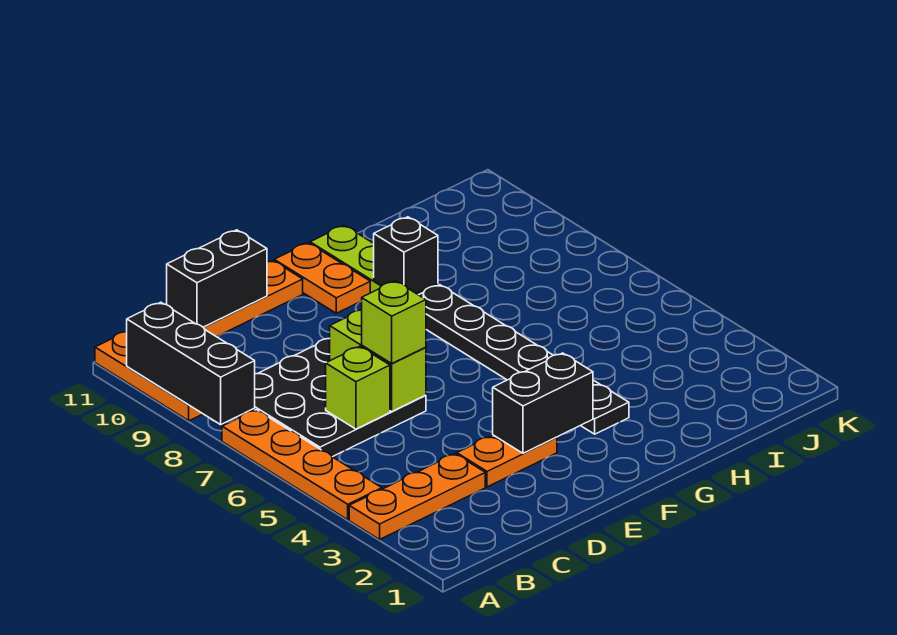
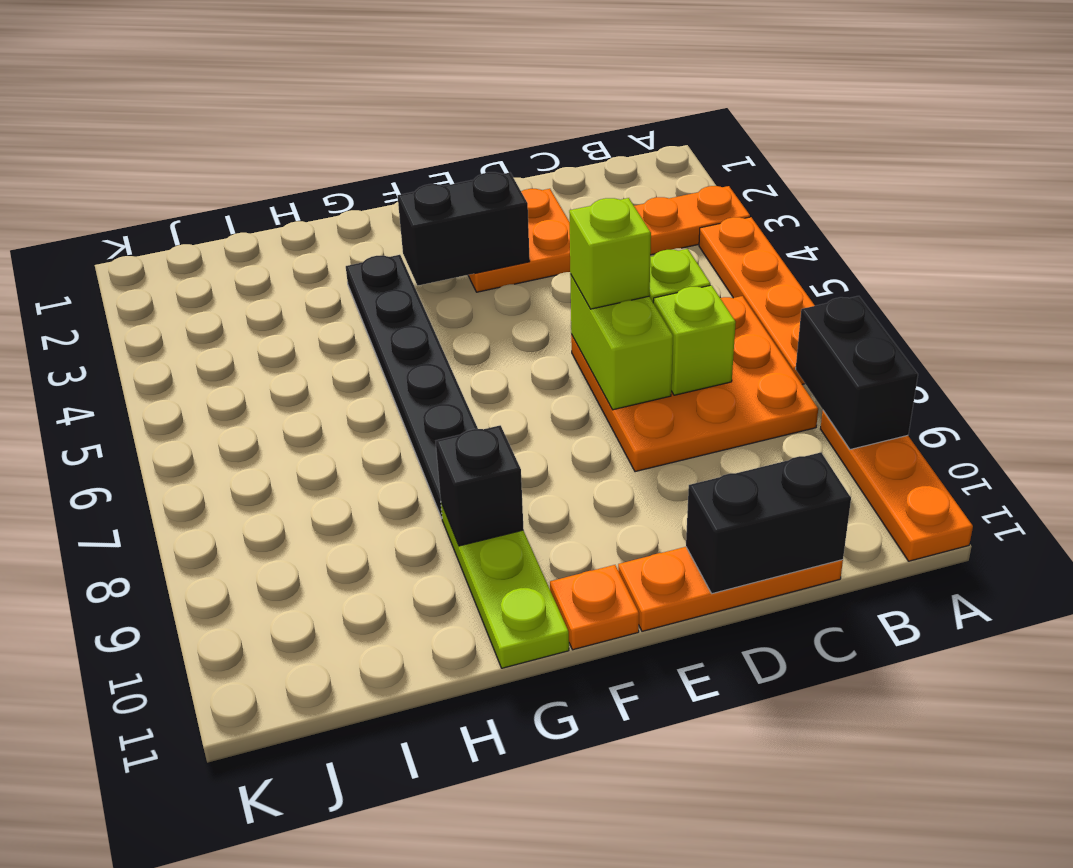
black 1x3 brick [127,302,255,425] -> black 1x2 brick [796,296,918,450]
black 3x3 plate [248,339,426,457] -> orange 3x3 plate [571,296,818,472]
none -> lime 1x1 brick [653,285,736,395]
orange 1x2 plate [457,435,557,487] -> orange 2x2 plate [468,189,570,292]
orange 1x2 plate [274,243,370,313] -> orange 1x1 plate [550,565,639,650]

